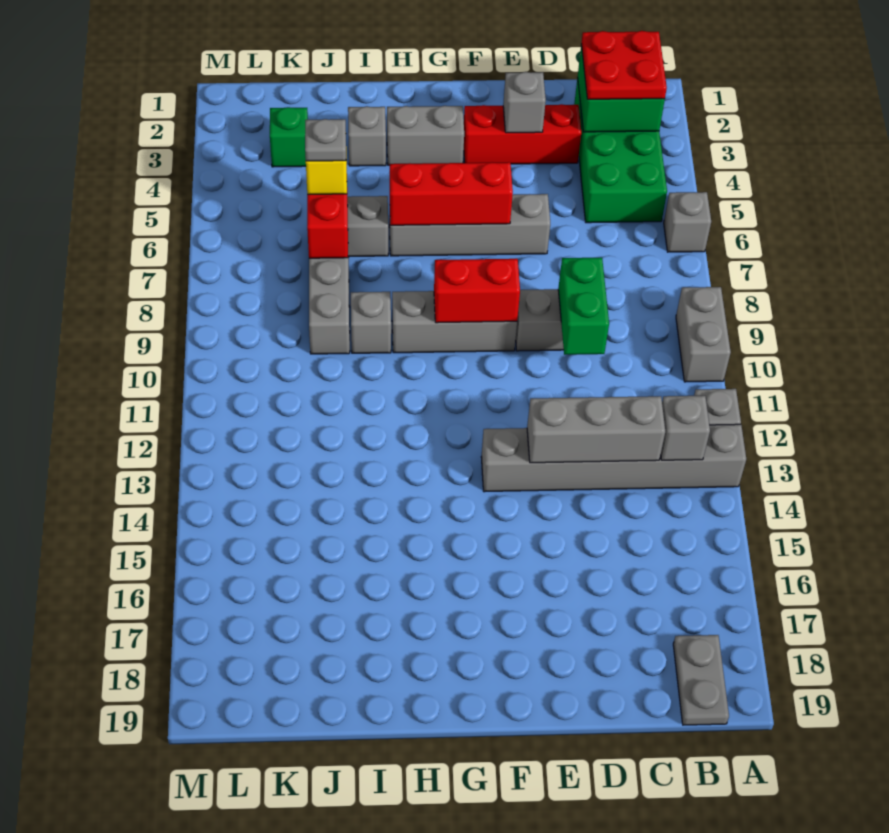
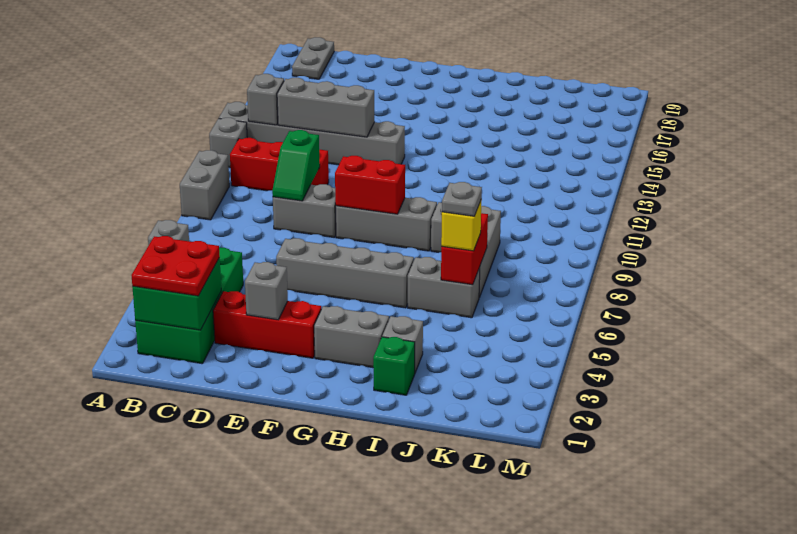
green 1x2 brick [558,258,609,355] -> green 1x2 slope [272,130,320,201]
red 1x3 brick [390,162,513,225] -> red 1x3 brick moved to [230,138,329,191]
green 1x1 brick [270,107,308,167] -> green 1x1 brick moved to [373,337,415,395]

